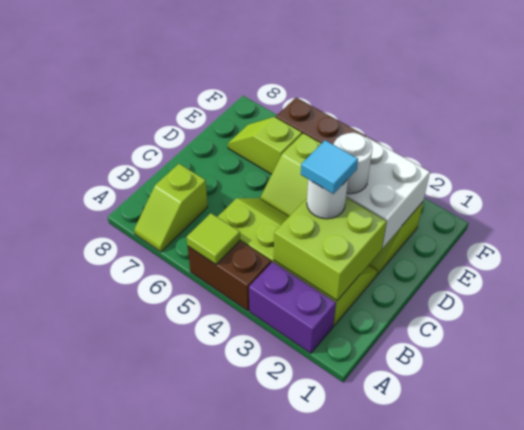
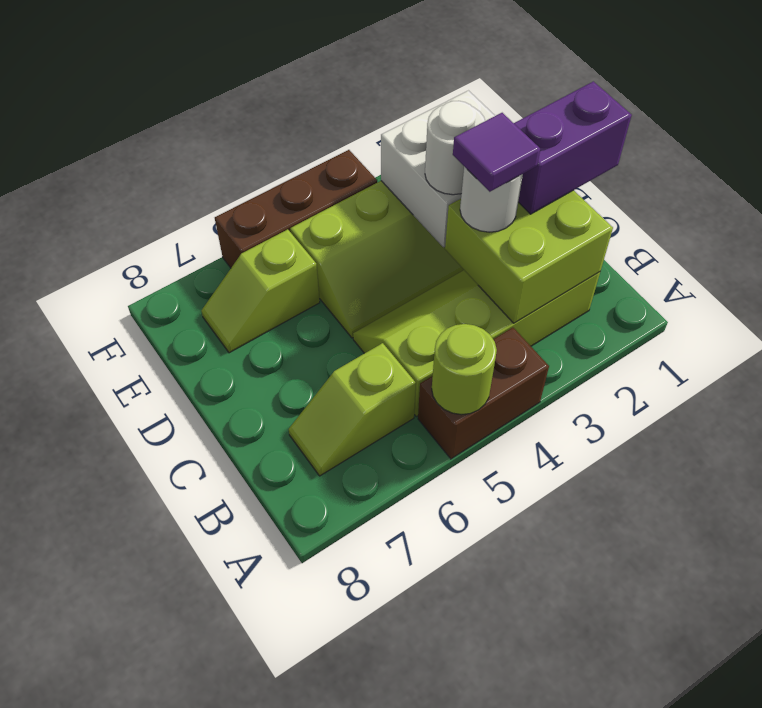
purple 1x2 brick [249,262,336,353] -> purple 1x2 brick moved to [514,81,632,214]
lime 1x1 tile [187,213,240,264] -> lime 1x1 round brick [432,324,497,415]
lime 1x2 slope [134,164,208,252] -> lime 1x2 slope turned to [289,343,416,476]
cyan 1x1 tile [301,140,358,194] -> purple 1x1 tile [453,113,540,192]

